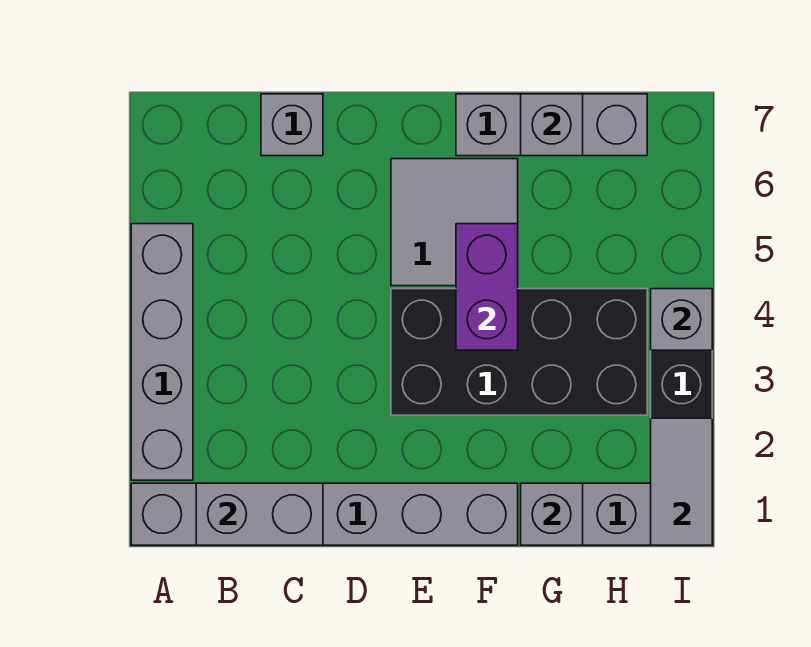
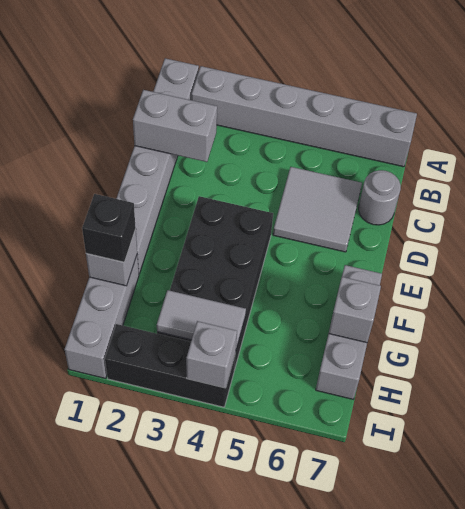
grey 1x4 brick [131,224,193,480] -> grey 1x6 brick [191,66,417,167]
grey 1x2 brick [196,483,323,545] -> grey 1x2 brick turned to [133,90,217,162]
grey 1x1 brick [261,94,323,156] -> grey 1x1 round brick [359,170,401,225]
grey 2x2 tile [391,159,518,286] -> grey 2x2 tile moved to [273,167,362,252]
purple 1x2 brick [456,224,518,350] -> none
none -> black 1x1 brick [82,194,136,262]
grey 1x2 tile [651,418,712,545] -> grey 1x2 tile moved to [157,290,246,349]

